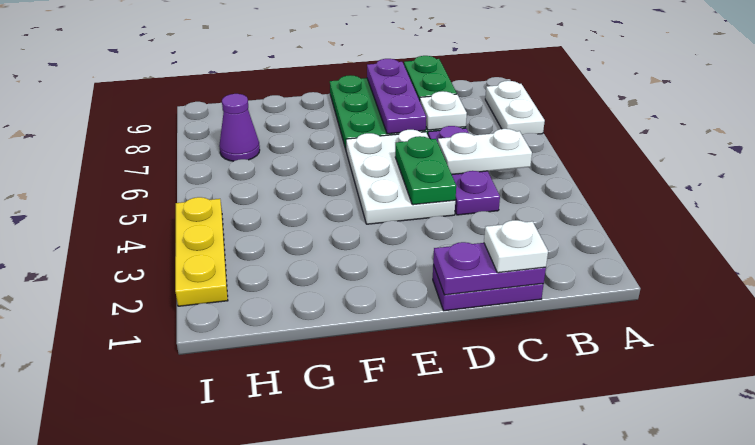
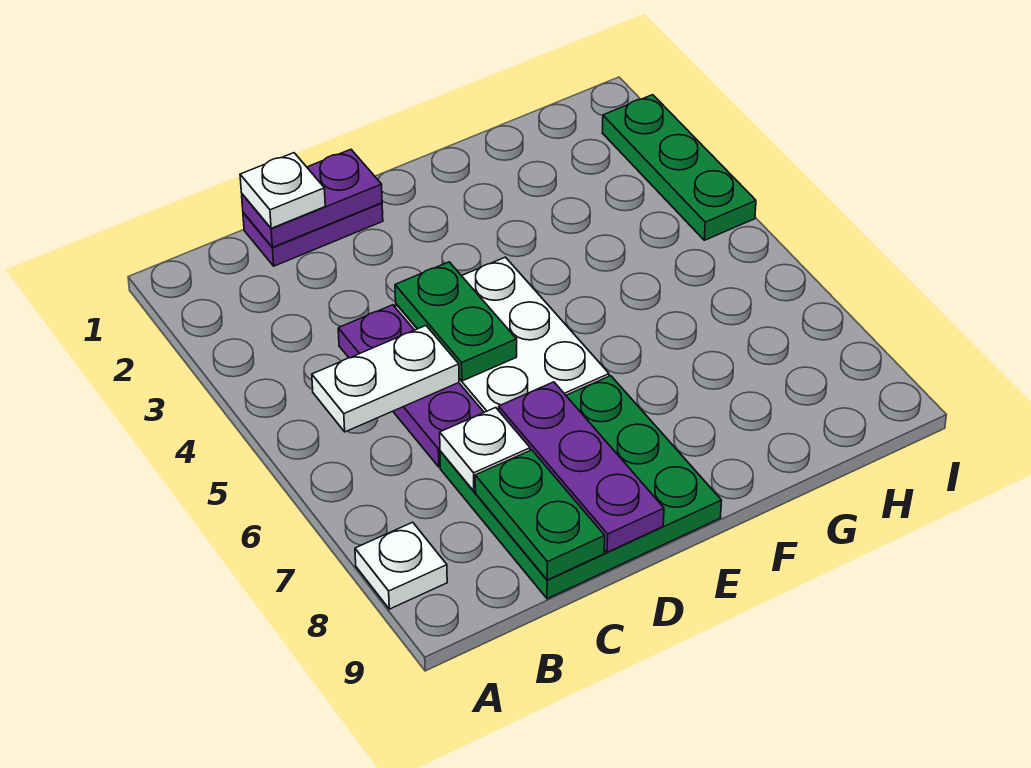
white 1x2 plate [485,81,545,135] -> white 1x1 plate [355,522,447,609]
purple 1x1 cone [219,94,260,161] -> none
yellow 1x3 plate [175,197,228,306] -> green 1x3 plate [602,95,756,240]

